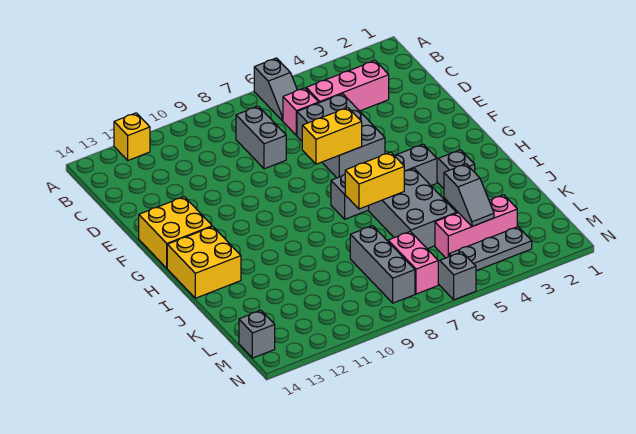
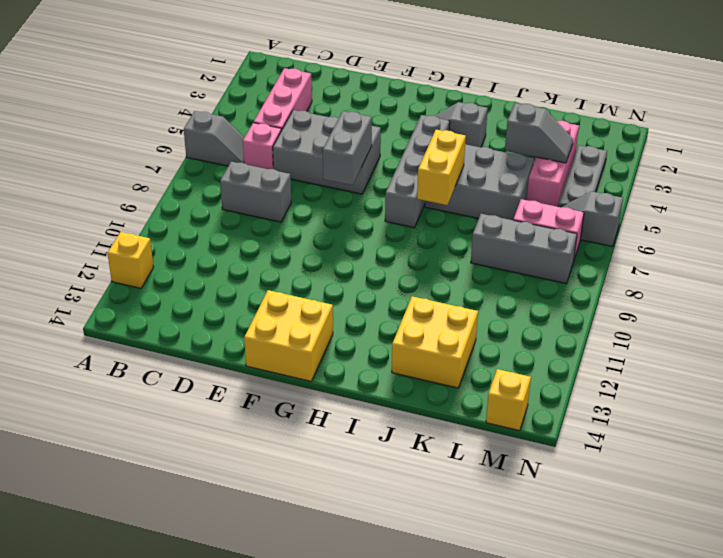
yellow 1x2 brick [302,108,362,164] -> grey 1x2 brick [323,111,372,185]
yellow 2x2 brick [167,227,241,298] -> yellow 2x2 brick moved to [392,296,478,388]
grey 1x1 brick [239,310,275,358] -> yellow 1x1 brick [486,369,531,431]

